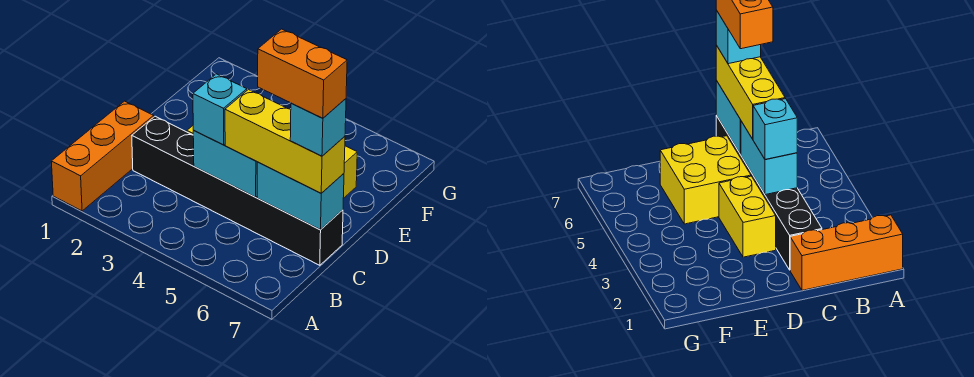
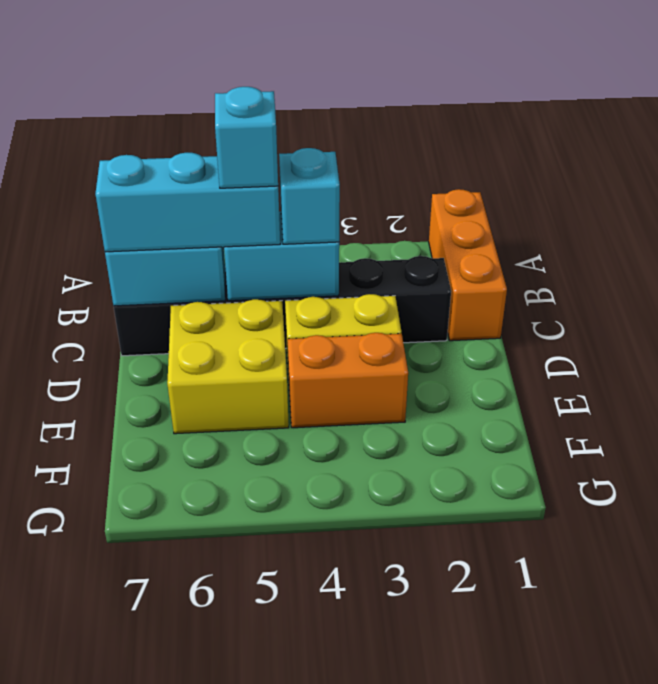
yellow 1x3 brick [225,90,345,193] -> cyan 1x3 brick [95,153,280,252]
orange 1x2 brick [258,29,347,118] -> orange 1x2 brick moved to [287,333,408,428]
cyan 1x1 brick [290,99,346,156] -> cyan 1x1 brick moved to [215,87,278,188]

